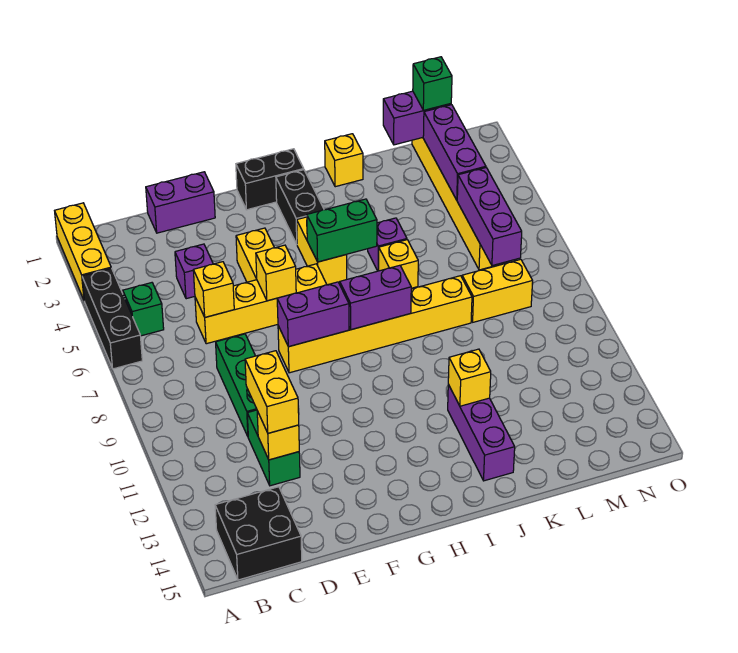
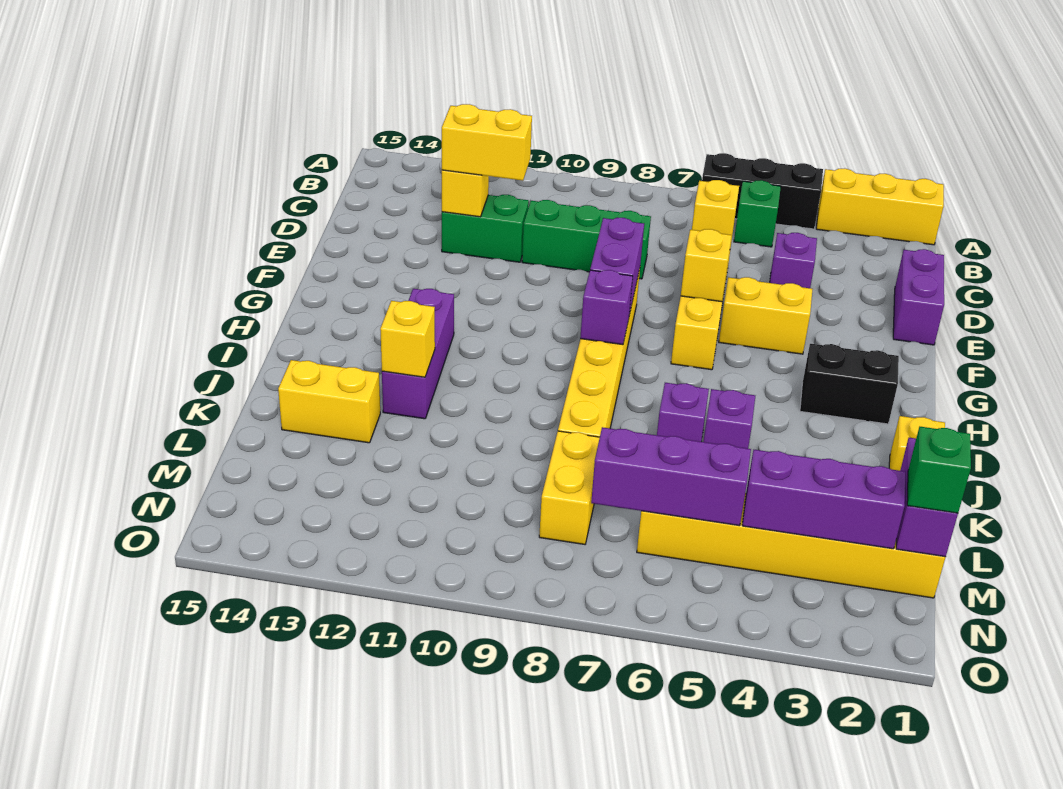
black 2x2 brick [215,487,302,580] -> none
black 1x2 brick [236,149,304,210] -> none
yellow 1x2 brick [297,217,347,285] -> yellow 1x2 brick moved to [278,360,380,443]
green 1x2 brick [307,199,377,262] -> none
purple 1x2 brick [340,265,411,330] -> purple 1x1 brick [580,270,633,345]
yellow 1x1 brick [379,240,418,288] -> purple 1x1 brick [657,383,709,442]
purple 1x3 brick [448,385,515,481] -> purple 1x3 brick turned to [382,289,454,419]

